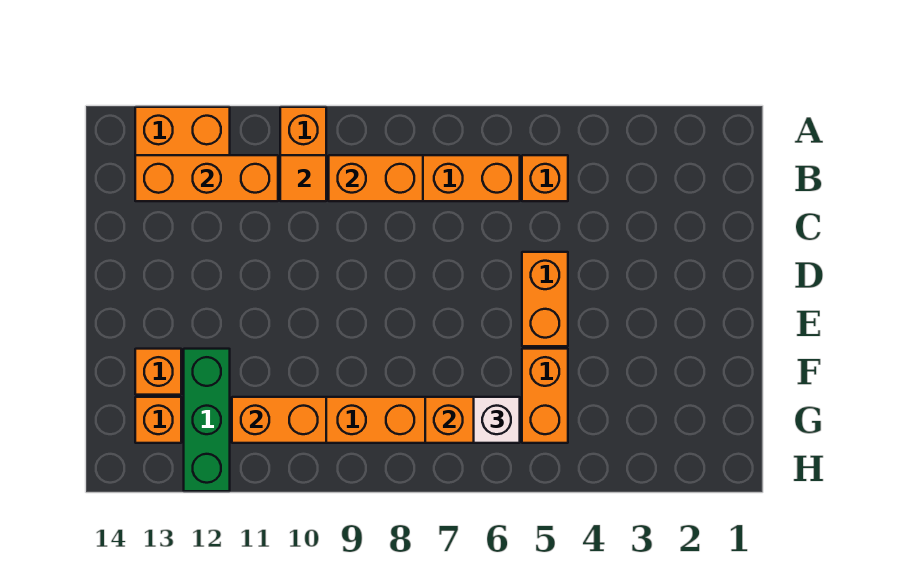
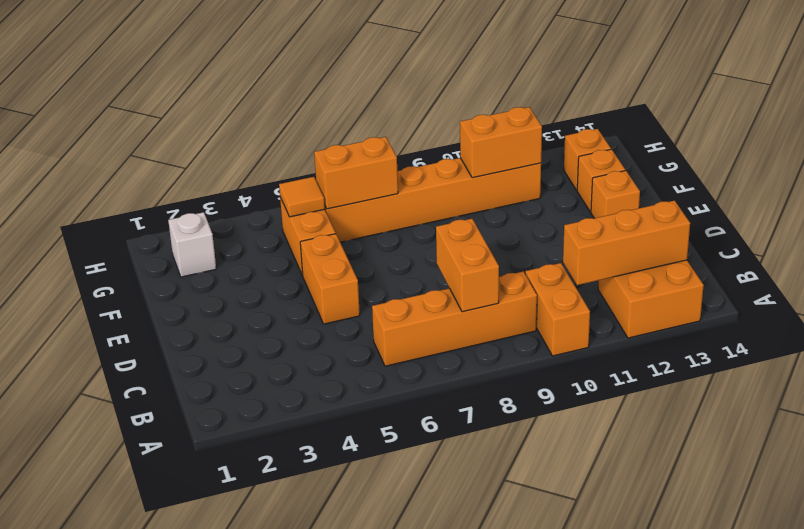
orange 1x1 brick [522,155,568,201] -> orange 1x1 brick moved to [591,171,640,218]
orange 1x2 brick [329,155,423,201] -> orange 1x2 brick turned to [436,219,499,312]
orange 1x1 tile [280,155,326,201] -> orange 1x1 tile moved to [279,177,325,217]
green 1x3 brick [184,349,230,491] -> none
white 1x1 brick [474,397,520,443] -> white 1x1 brick moved to [168,212,216,277]

